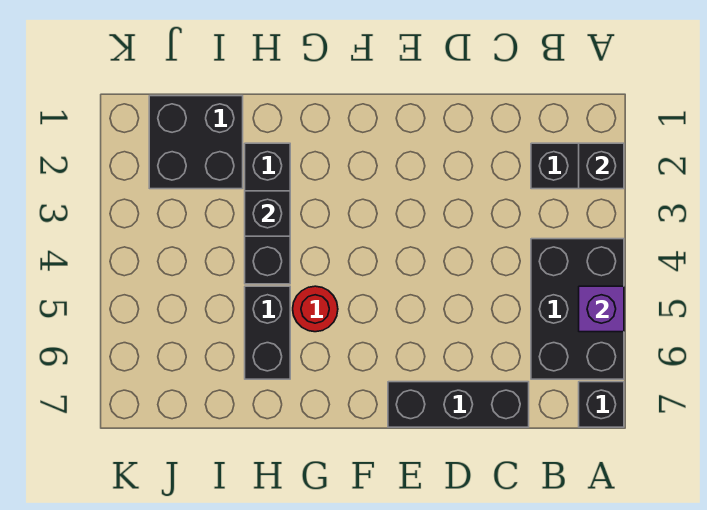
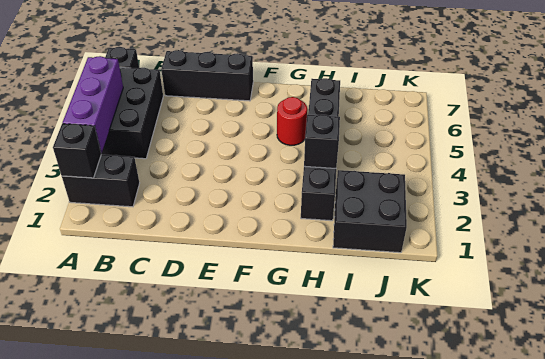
purple 1x1 brick [579,286,624,332] -> purple 1x3 brick [63,56,123,153]

